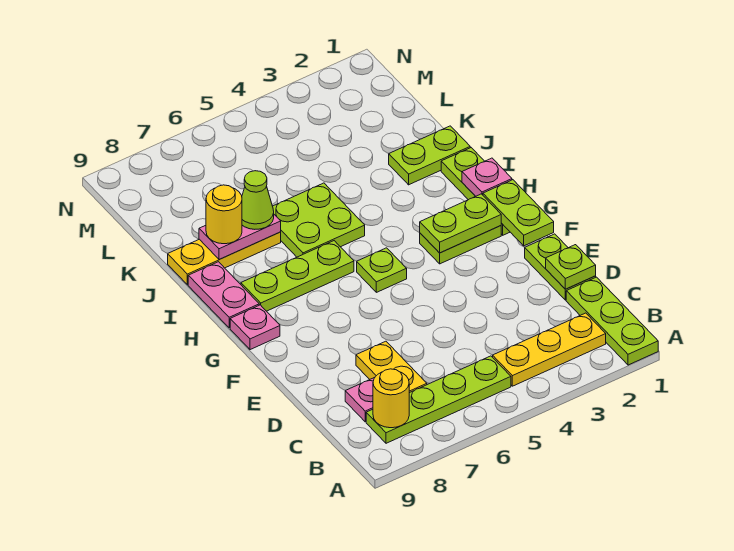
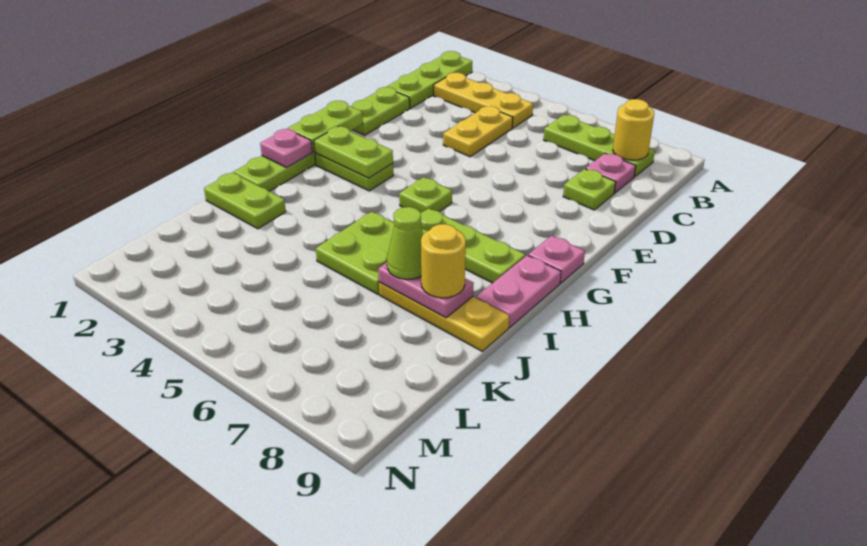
lime 1x4 plate [366,356,511,443] -> lime 1x3 plate [544,115,655,177]
yellow 1x2 plate [356,341,427,393] -> yellow 1x2 plate moved to [443,106,513,157]
lime 1x1 plate [546,245,596,289] -> lime 1x1 plate moved to [563,169,616,210]

